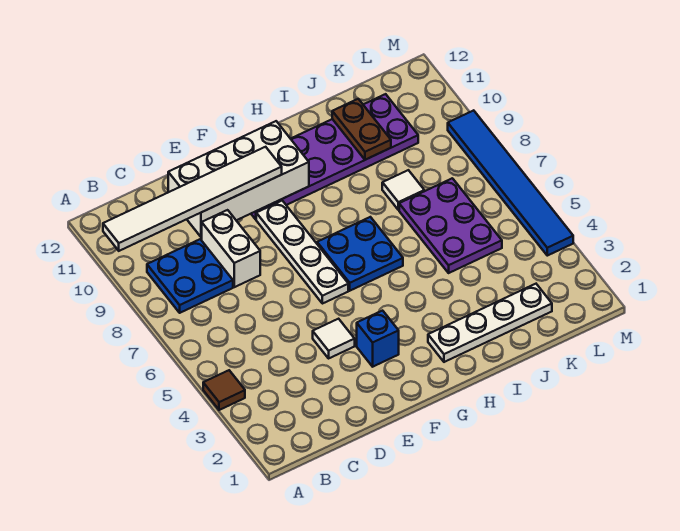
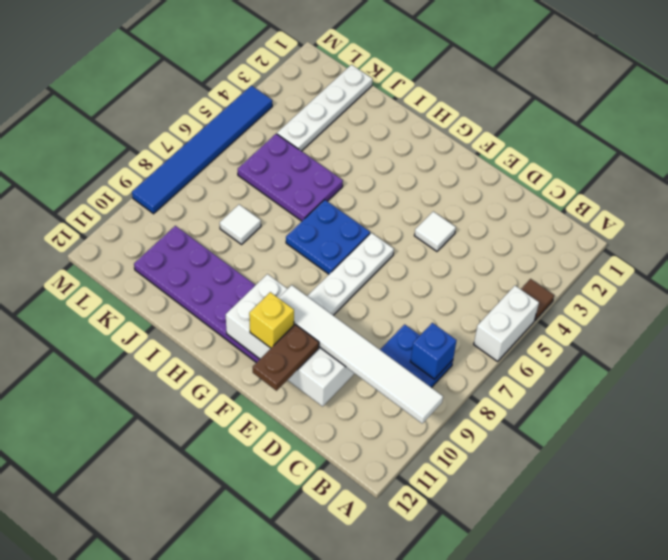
white 1x2 brick [202,210,260,287] -> white 1x2 brick moved to [474,286,539,361]
blue 1x1 brick [357,311,399,367] -> blue 1x1 brick moved to [411,323,457,379]
none -> yellow 1x1 brick [249,292,294,348]
white 1x4 plate [428,284,552,362] -> white 1x4 plate turned to [277,65,372,151]
purple 2x3 plate [399,178,502,273] -> purple 2x3 plate turned to [238,134,343,221]
brown 1x2 plate [332,99,391,160] -> brown 1x2 plate moved to [253,324,319,391]

